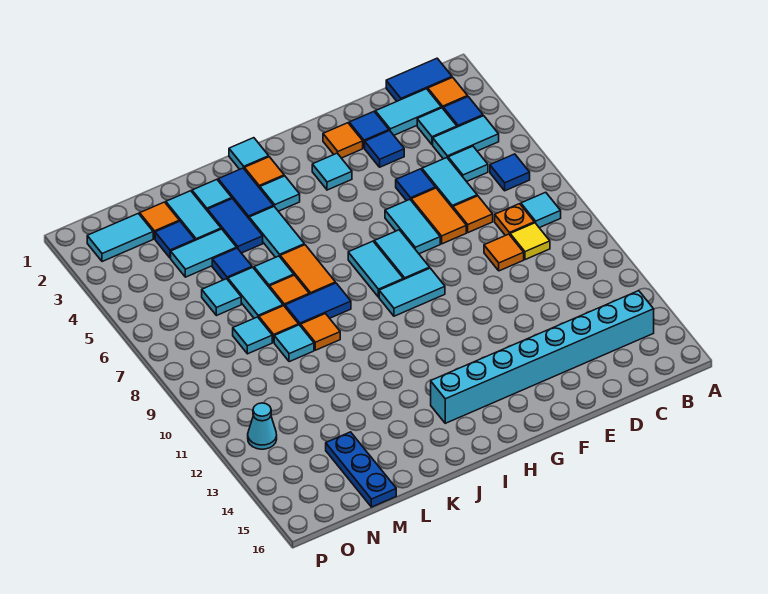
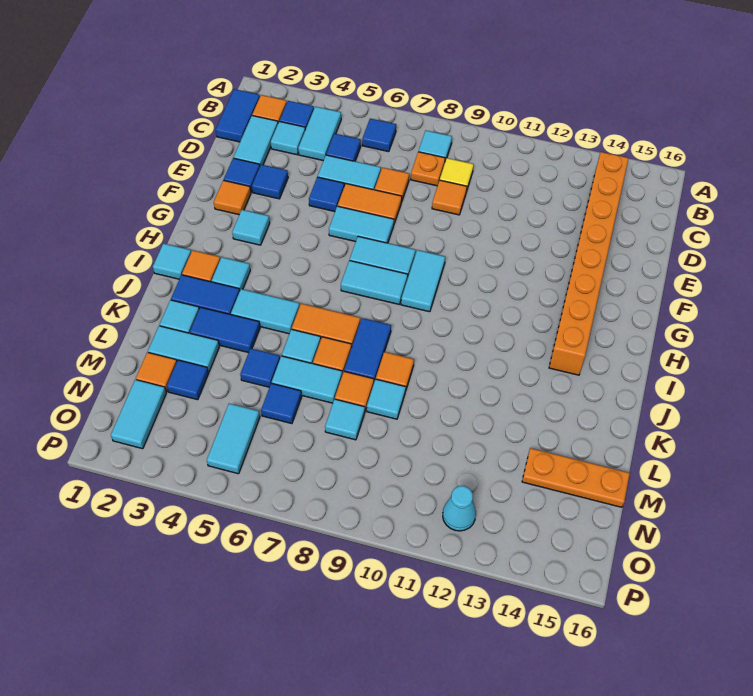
cyan 1x8 brick [431,291,654,423] -> orange 1x8 brick [549,152,629,375]
cyan 1x1 tile [448,146,488,182] -> blue 1x1 tile [326,133,361,161]
cyan 1x2 tile [171,229,237,277] -> cyan 1x2 tile moved to [207,404,260,474]
cyan 1x1 tile [202,279,241,316] -> blue 1x1 tile [261,383,302,424]
blue 1x3 plate [326,432,396,507] -> orange 1x3 plate [522,448,630,507]

